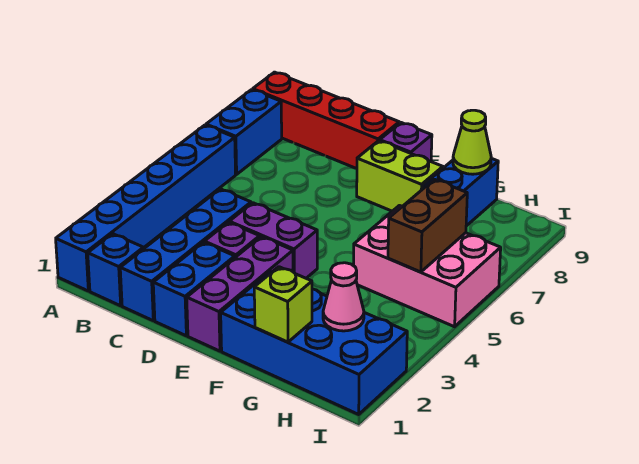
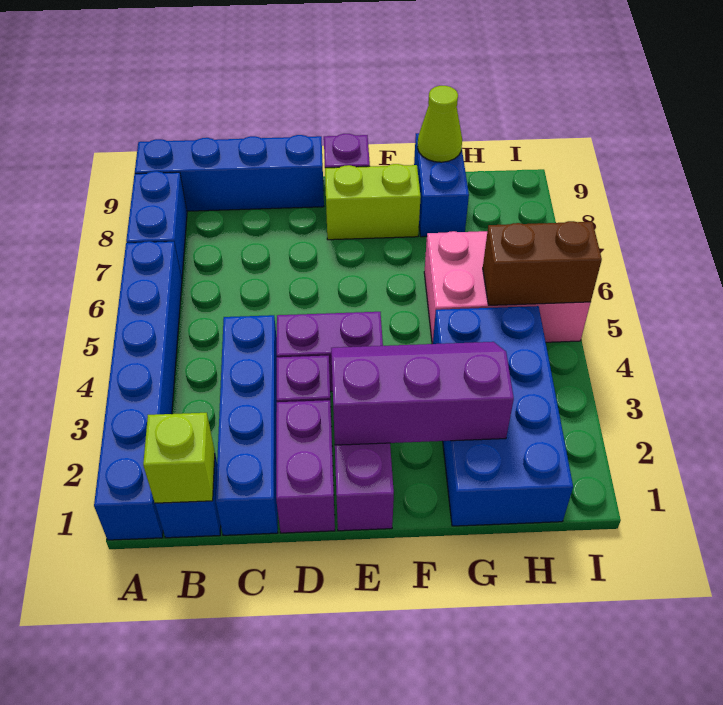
red 1x4 brick [253,72,399,169] -> blue 1x4 brick [135,135,324,211]
blue 1x2 brick [153,242,235,336] -> purple 1x2 brick [276,400,335,533]
none -> purple 2x3 slope [331,342,514,445]
blue 2x4 brick [221,272,407,414] -> blue 2x4 brick turned to [433,306,573,526]
lime 1x1 brick [254,267,312,342] -> lime 1x1 brick moved to [143,413,215,503]
pink 1x1 cone [323,263,364,331] -> none
brown 1x2 brick [388,179,467,272] -> brown 1x2 brick turned to [483,221,602,305]

